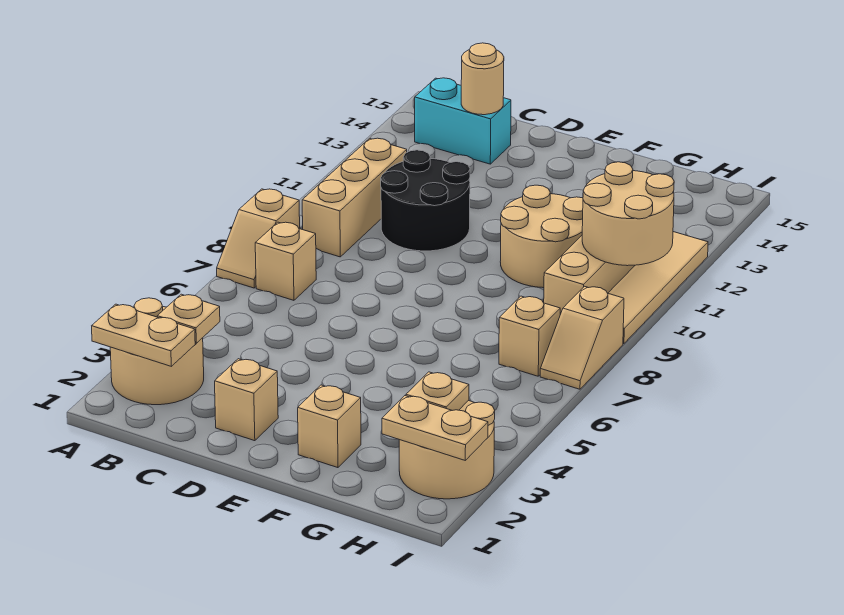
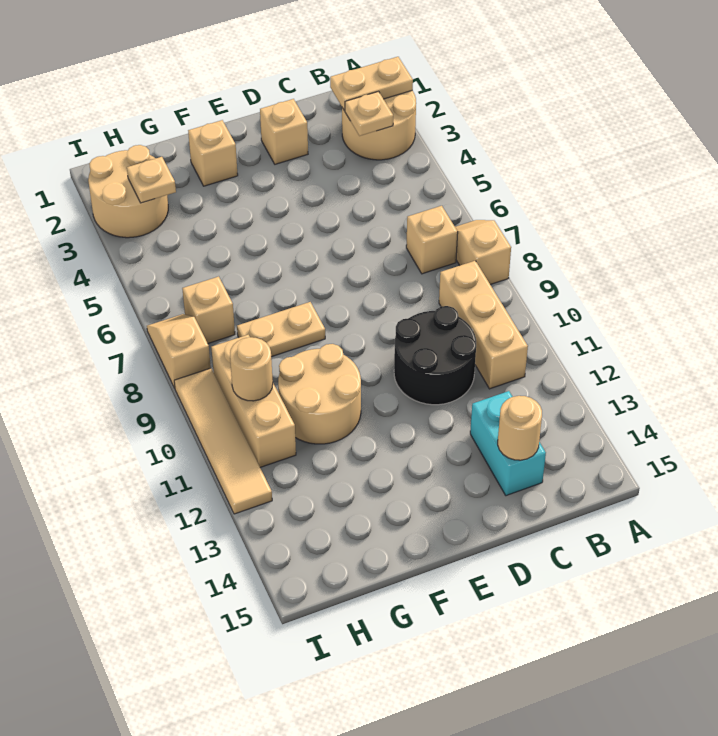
cyan 1x2 brick [415,78,511,164] -> cyan 1x2 brick turned to [470,391,546,496]
tan 1x2 plate [382,396,488,460] -> tan 1x2 plate moved to [237,302,325,357]
tan 2x2 round brick [582,162,674,266] -> tan 1x1 round brick [230,337,273,401]

